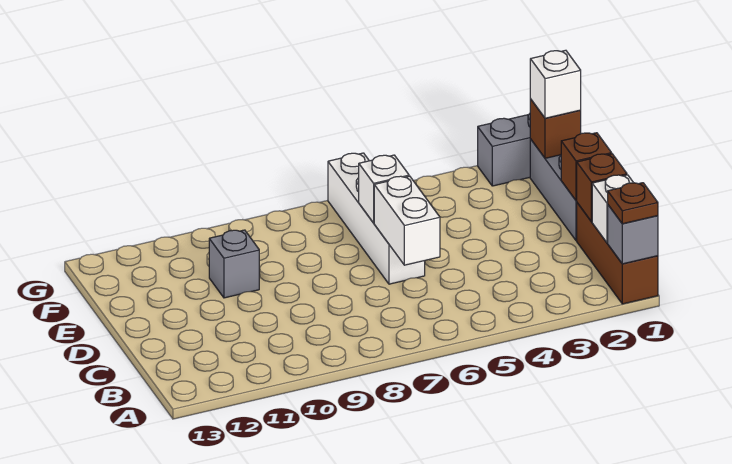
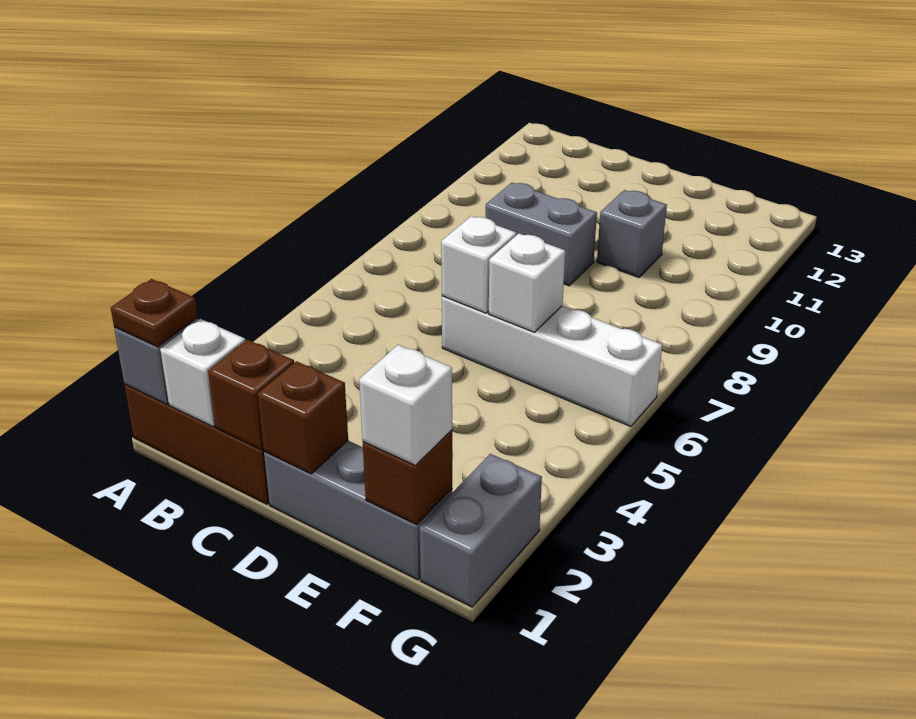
white 1x2 brick [374,176,440,265] -> white 1x1 brick [441,216,516,313]
none -> grey 1x2 brick [486,183,597,286]

